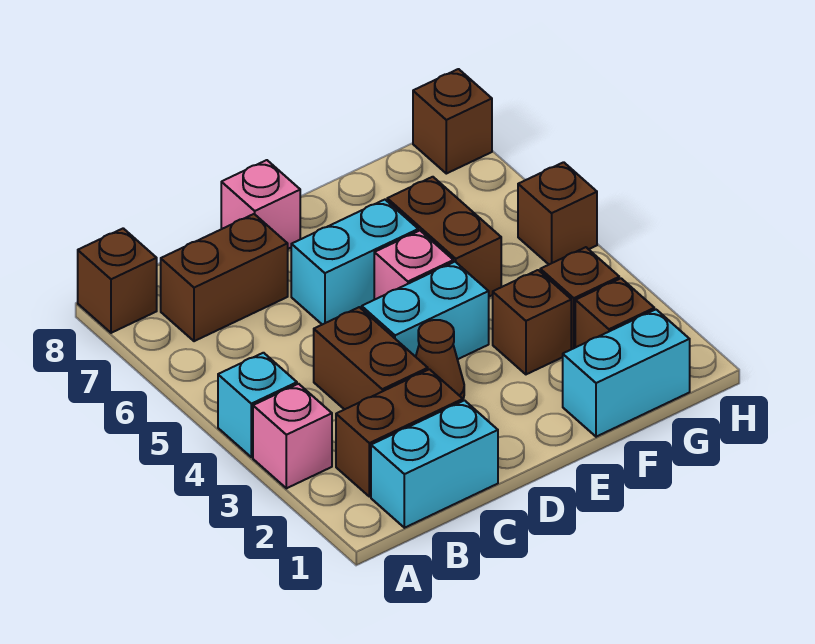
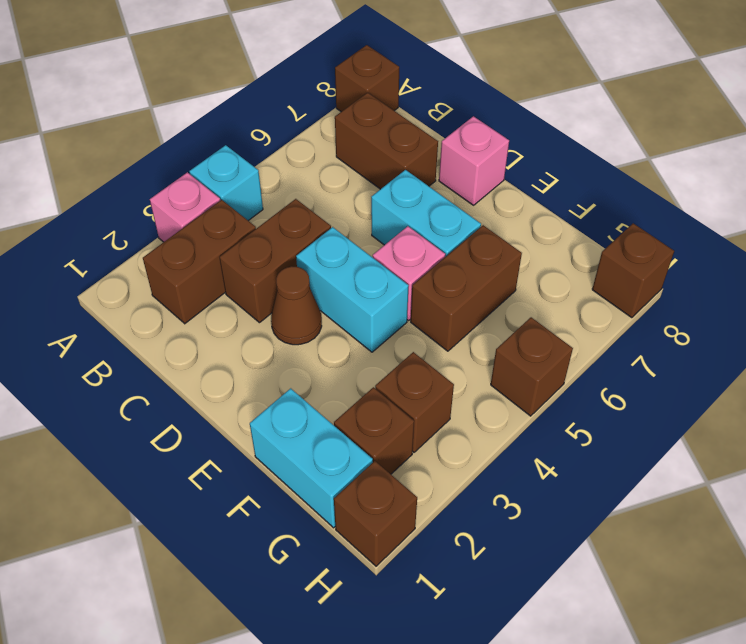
cyan 1x2 brick [371,400,498,528] -> none
brown 1x2 brick [336,369,463,497] -> brown 1x2 brick turned to [143,200,256,324]
brown 1x1 brick [493,270,571,374] -> brown 1x1 brick moved to [334,461,417,566]

